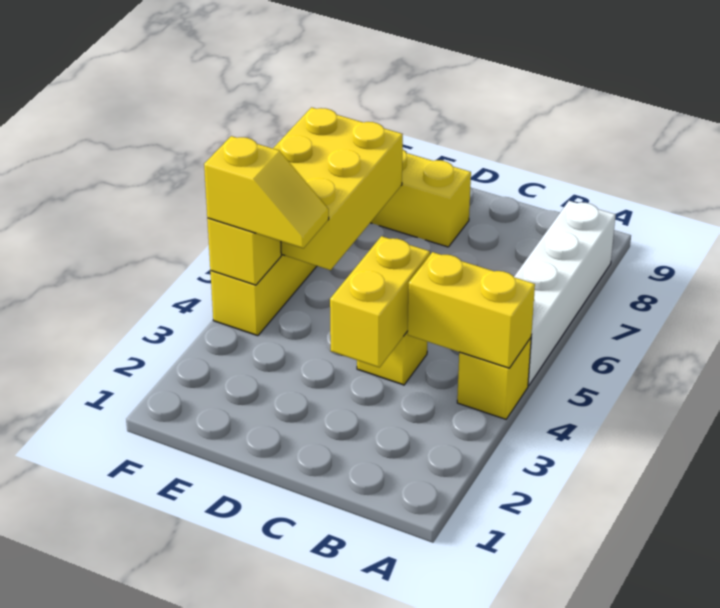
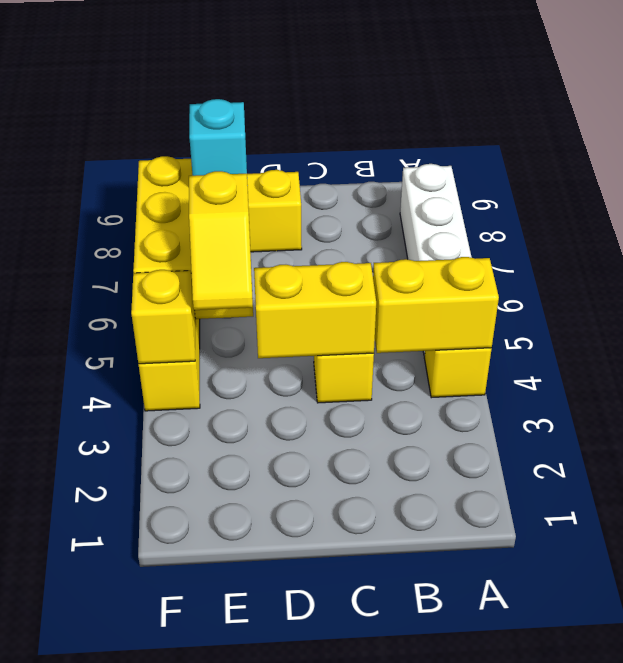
yellow 1x2 brick [330,236,430,368] -> yellow 1x2 brick turned to [254,262,376,358]
yellow 1x2 slope [204,136,329,248] -> yellow 1x2 slope turned to [189,171,253,310]
none -> cyan 1x1 brick [189,99,248,186]

